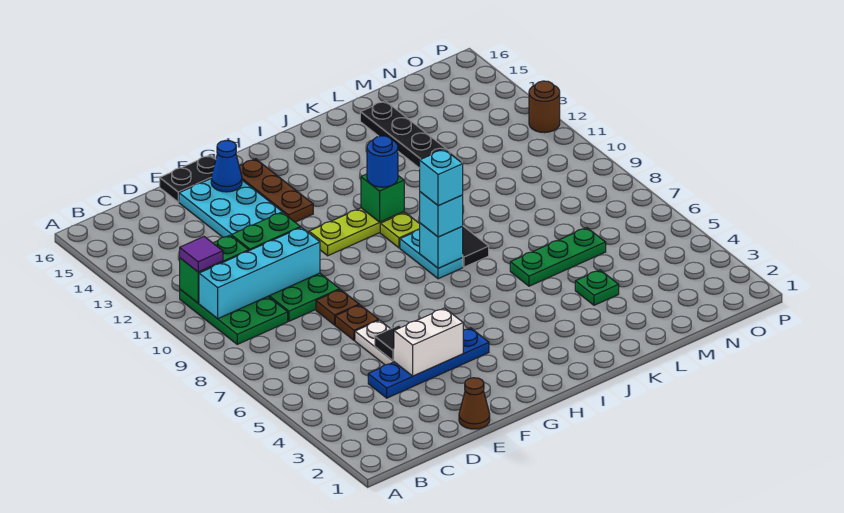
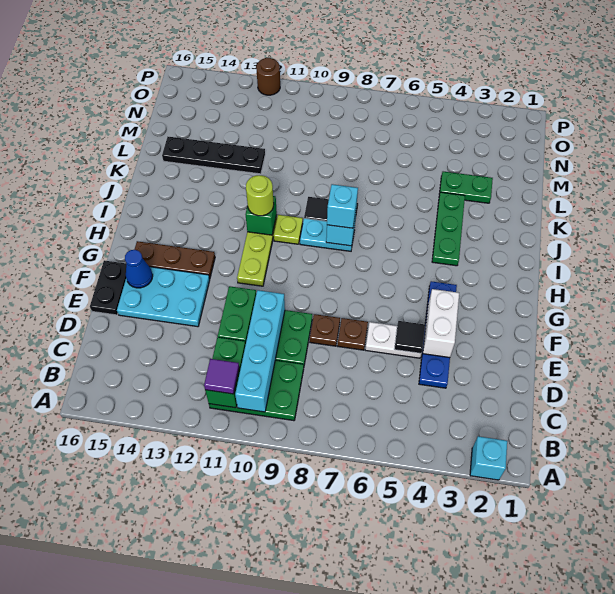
brown 1x1 cone [459,378,490,429] -> none
cyan 1x1 brick [420,149,463,206] -> cyan 1x1 brick moved to [470,436,507,480]
blue 1x1 round brick [367,136,398,187] -> lime 1x1 round brick [246,175,274,216]
green 1x3 plate [510,228,606,286] -> green 1x3 plate moved to [432,192,465,266]
green 1x1 plate [575,270,619,305] -> green 1x2 plate [439,172,493,203]

